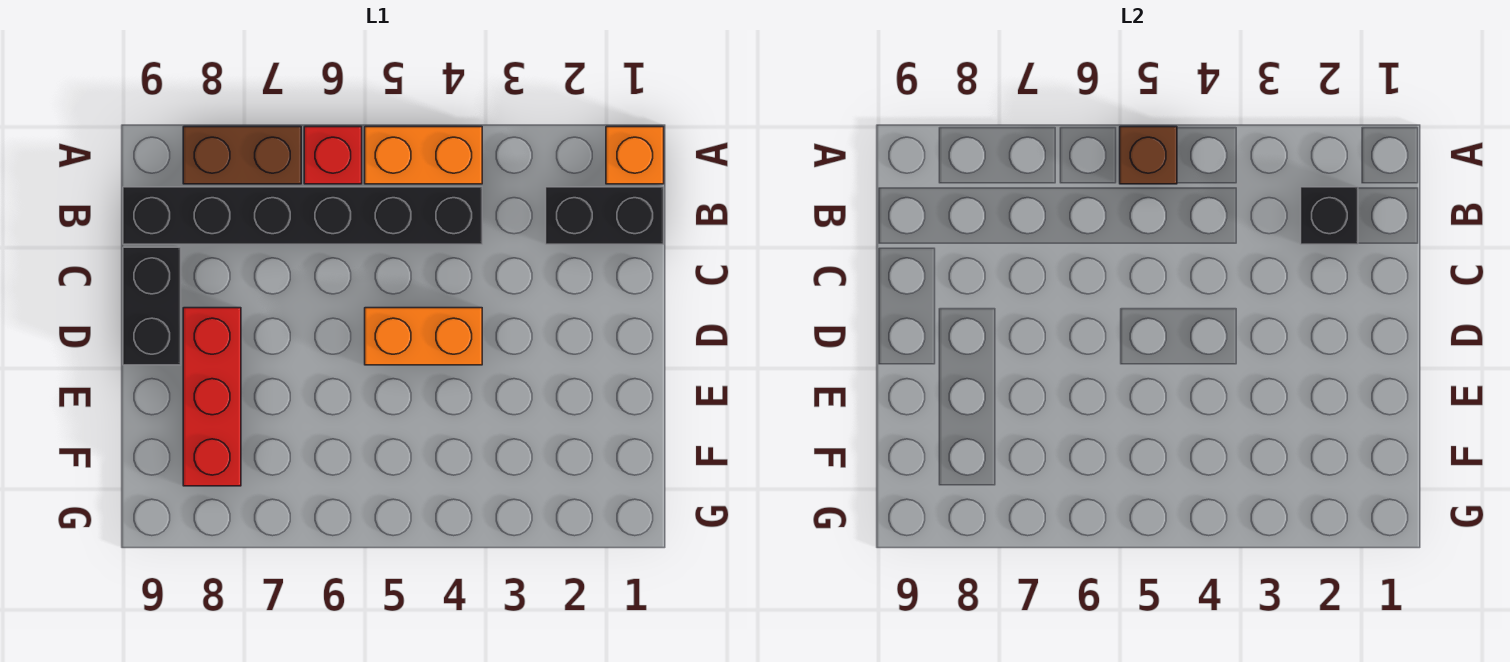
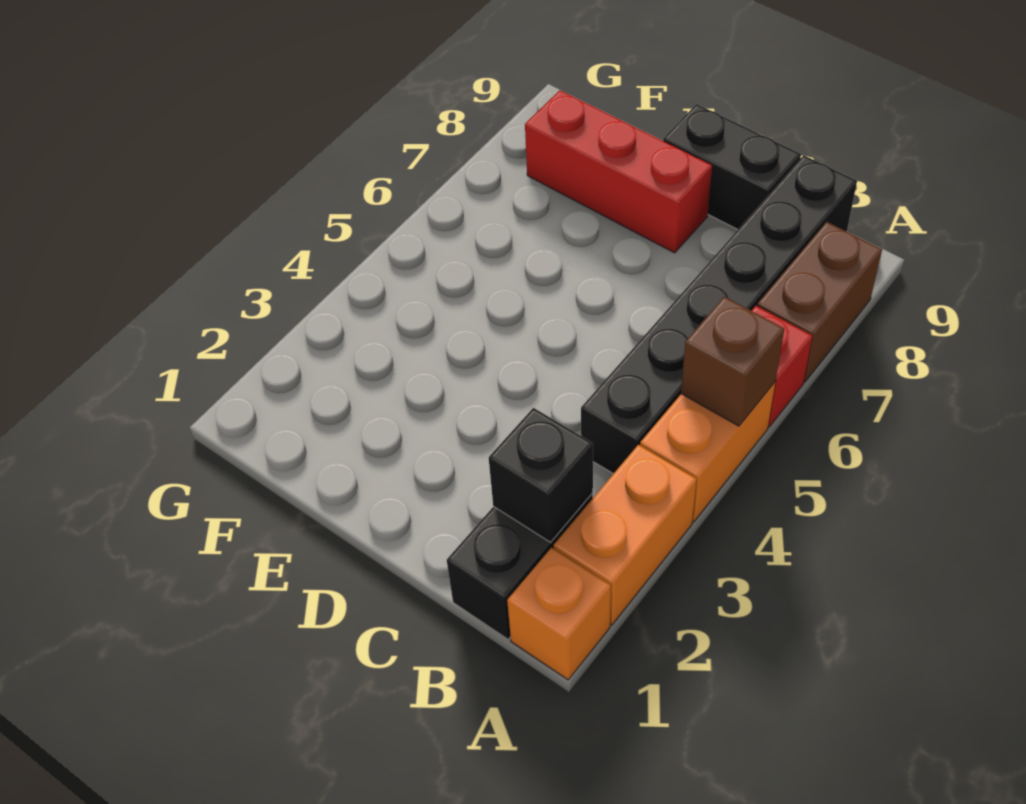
orange 1x2 brick [365,308,482,365] -> orange 1x2 brick moved to [554,445,697,625]

